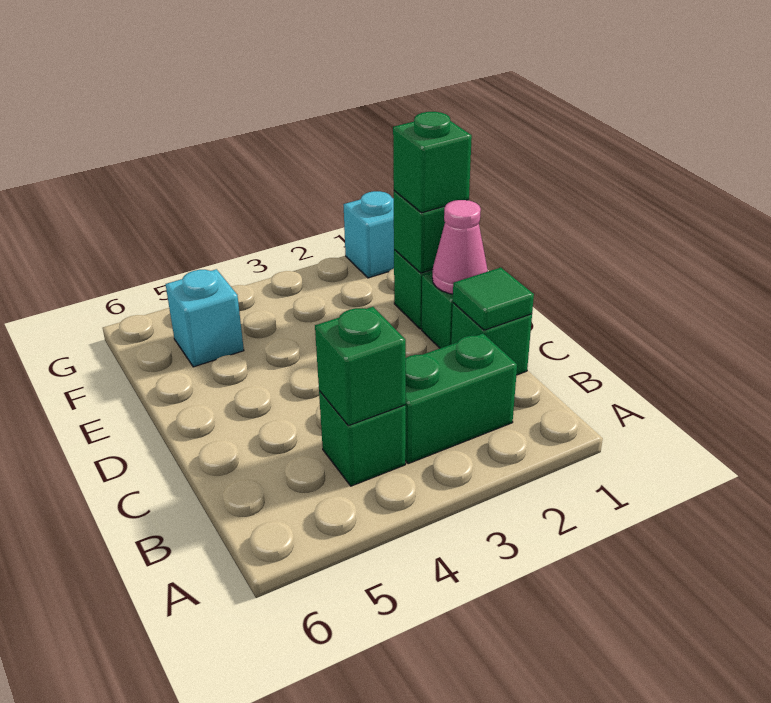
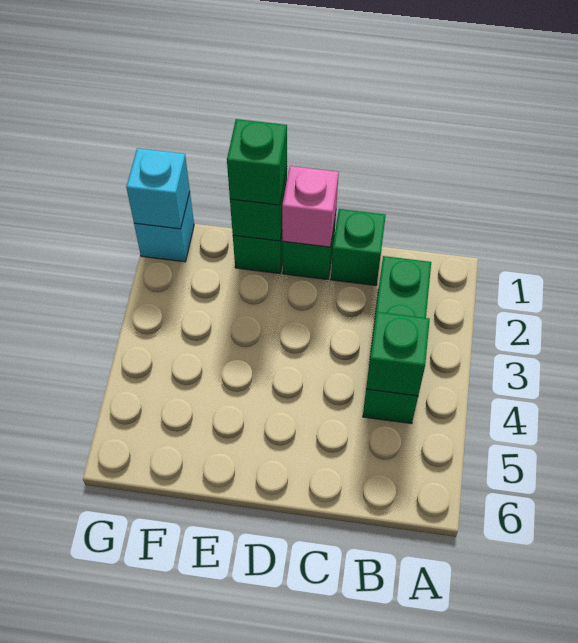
green 1x1 tile [453,267,534,330] -> none
pink 1x1 cone [432,200,488,294] -> pink 1x1 brick [282,166,339,247]
cyan 1x1 brick [166,269,244,367] -> cyan 1x1 brick moved to [126,148,190,229]

